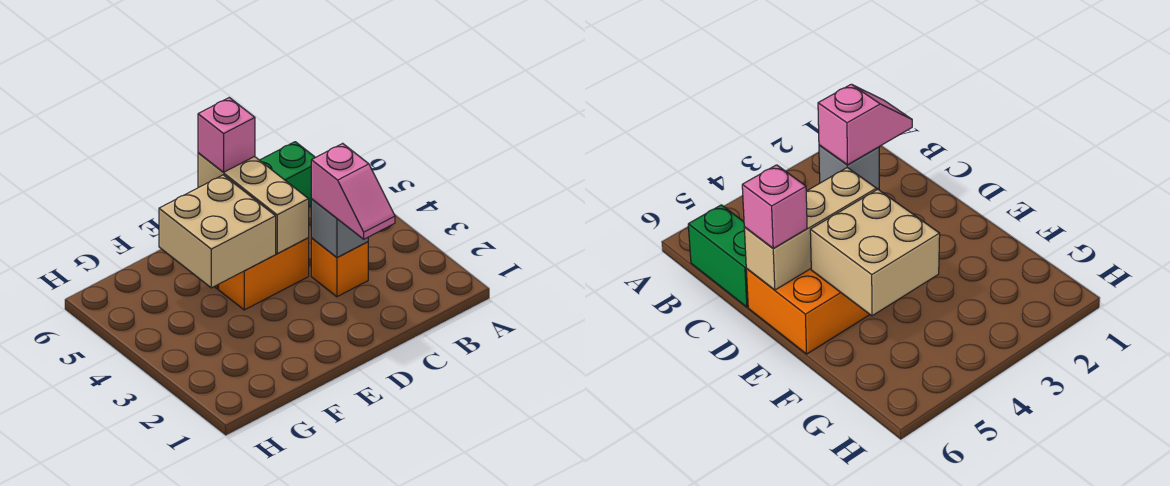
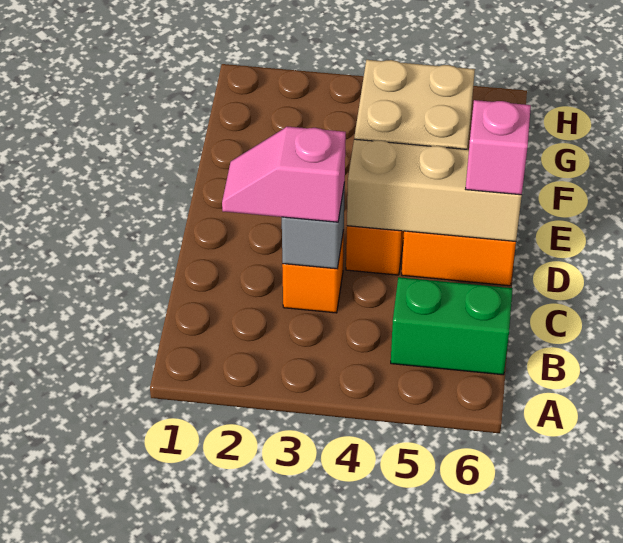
green 1x2 brick [260,142,315,206] -> green 1x2 brick turned to [391,277,513,375]

